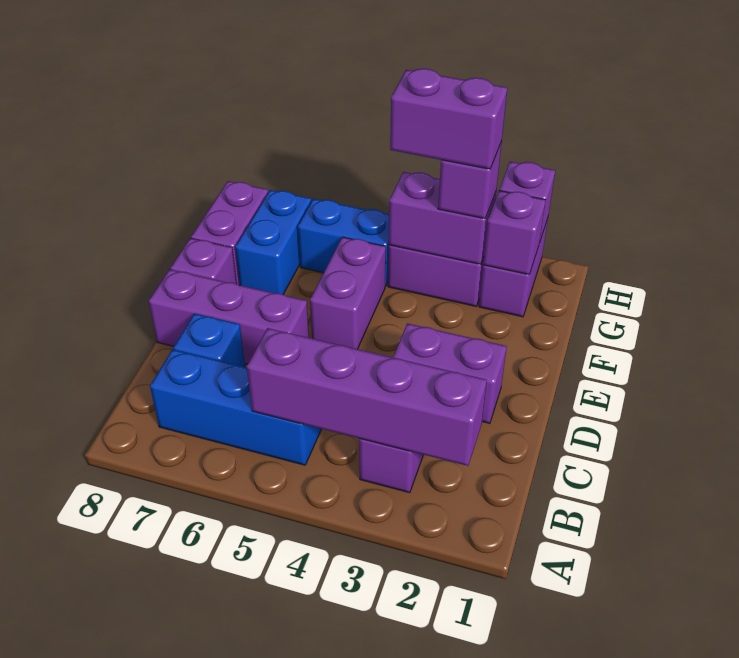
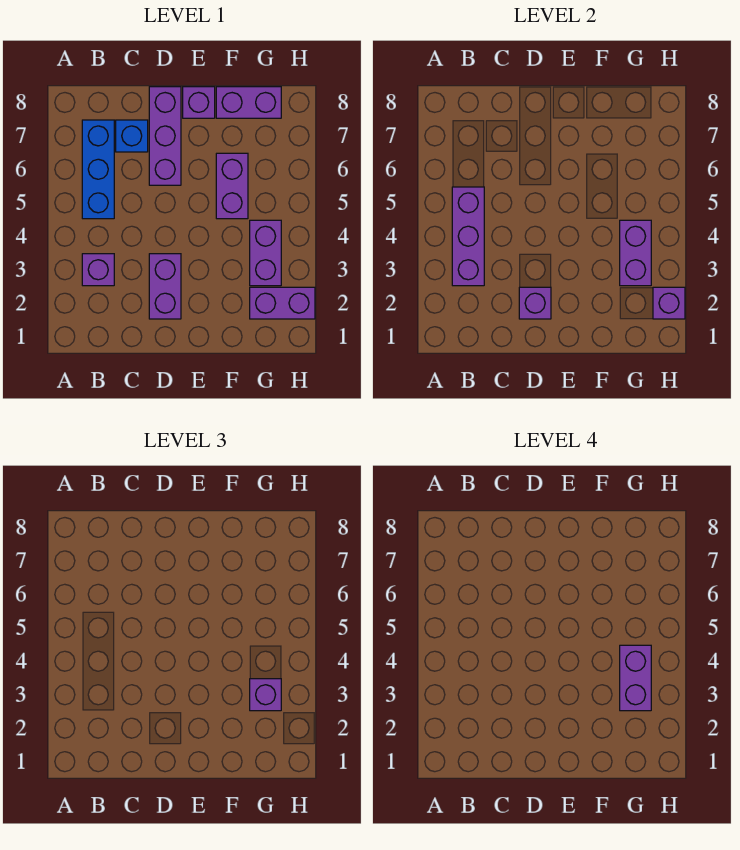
purple 1x4 brick [247,328,487,466] -> purple 1x3 brick [452,187,484,286]
purple 1x2 brick [310,237,386,349] -> purple 1x2 brick turned to [216,153,248,219]
blue 1x2 brick [235,190,311,295] -> none
purple 1x1 brick [483,191,546,275] -> purple 1x1 brick moved to [519,287,551,319]
blue 1x2 brick [298,199,389,286] -> none

